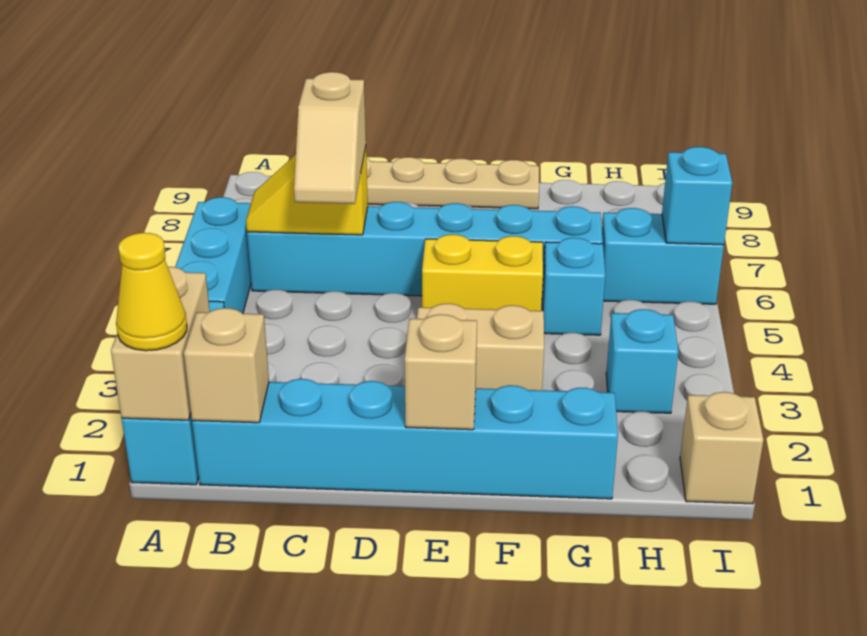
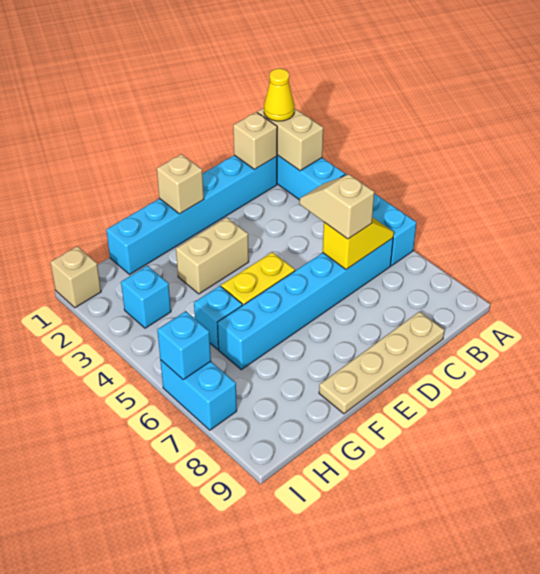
cyan 1x2 brick [602,208,724,304] -> cyan 1x2 brick turned to [160,360,237,430]

